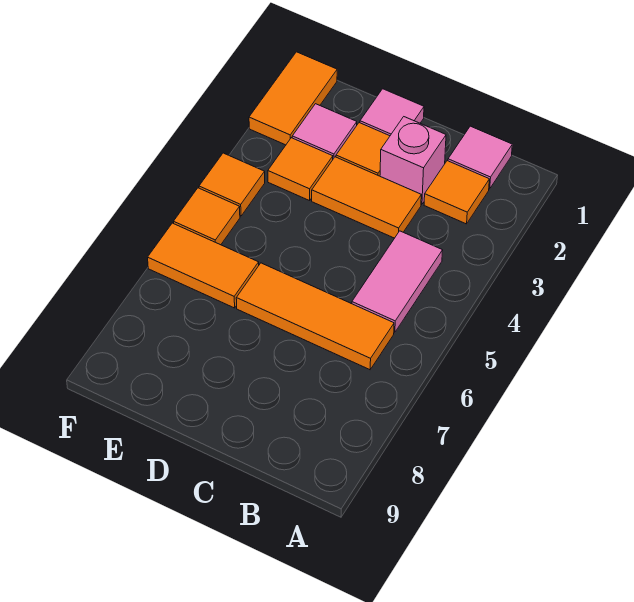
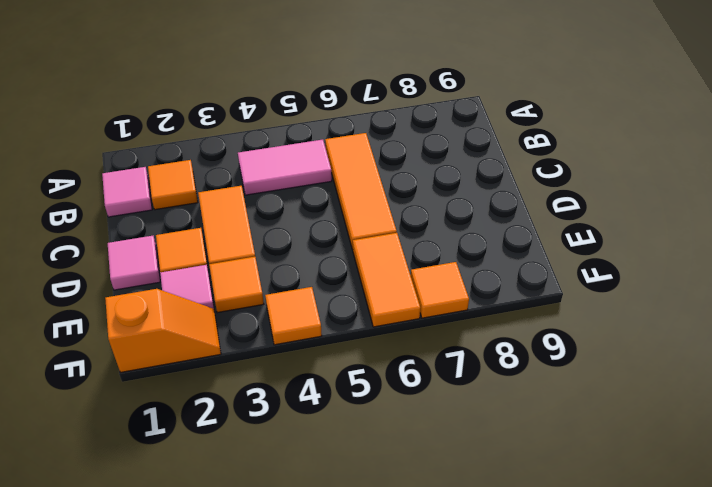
pink 1x1 brick [380,117,446,204] -> none
orange 1x2 tile [249,52,337,145] -> orange 1x2 slope [105,289,221,372]
orange 1x1 tile [174,188,240,245] -> orange 1x1 tile moved to [411,262,469,318]

